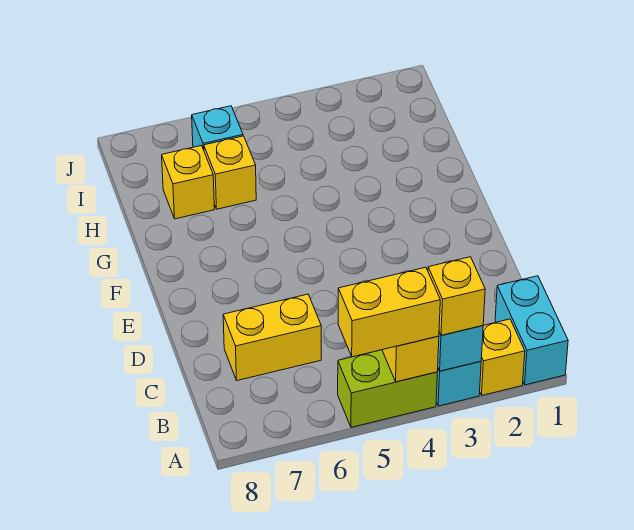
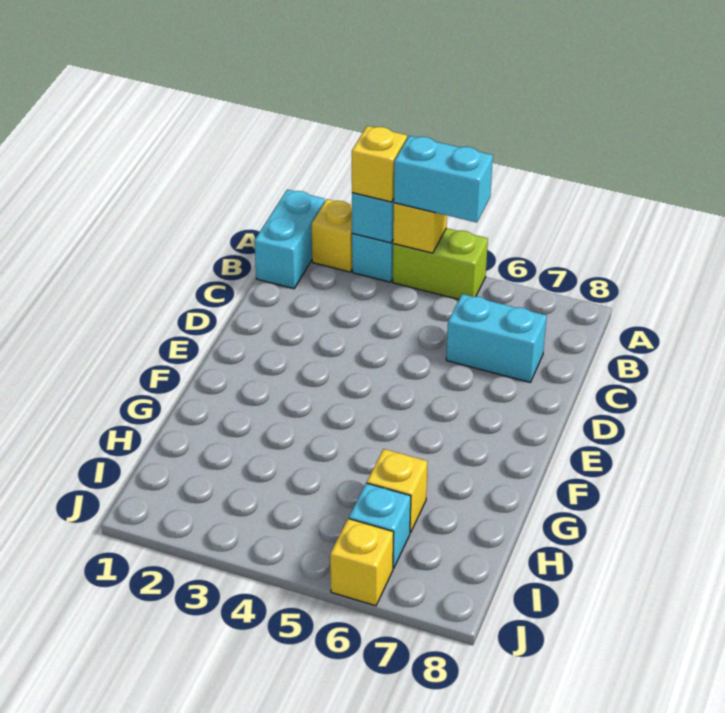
yellow 1x2 brick [338,267,440,357] -> cyan 1x2 brick [394,136,493,223]
yellow 1x2 brick [223,294,321,381] -> cyan 1x2 brick [446,294,547,382]
yellow 1x1 brick [162,146,214,219] -> yellow 1x1 brick moved to [330,519,394,606]

